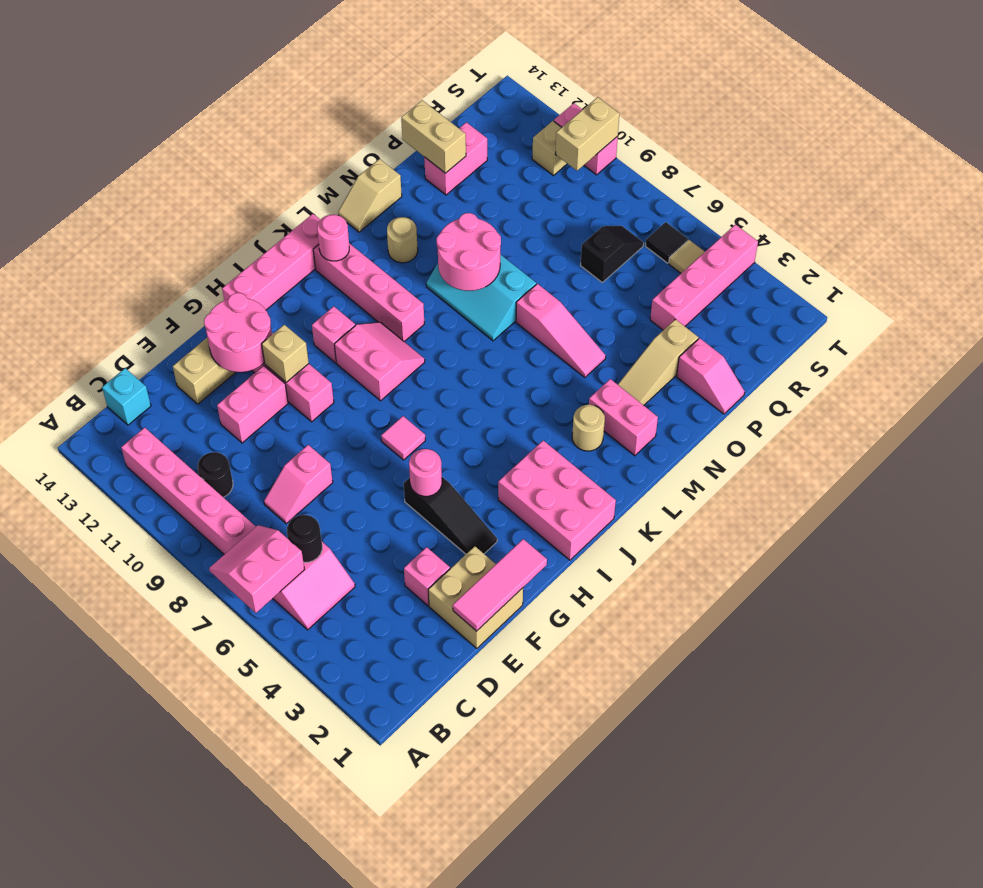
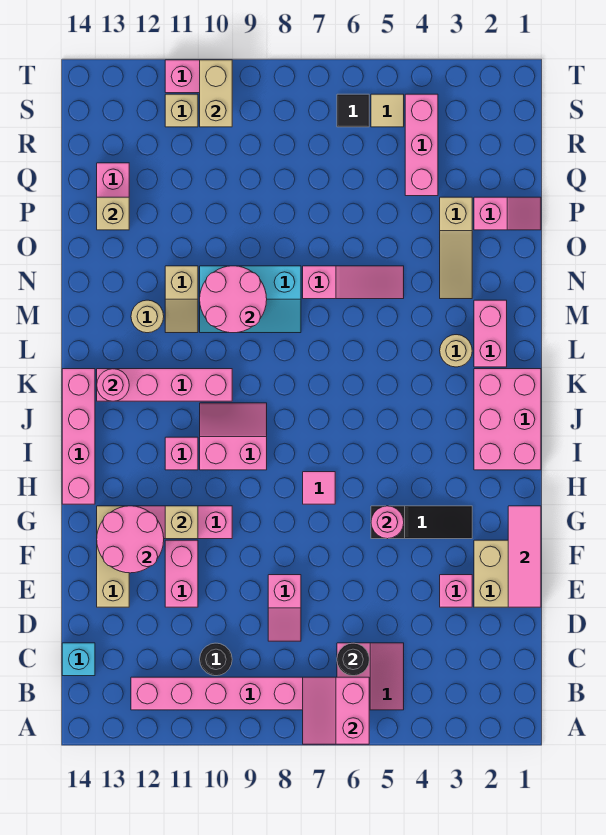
pink 2x3 brick [498,440,616,560] -> pink 2x3 brick turned to [474,369,541,470]
pink 1x2 brick [589,379,658,456] -> pink 1x2 brick turned to [474,300,507,367]
tan 1x2 slope [338,159,402,232] -> tan 1x2 slope moved to [165,266,198,333]
tan 1x2 brick [401,100,466,173] -> tan 1x1 brick [97,197,129,230]
pink 1x4 brick [650,225,758,330] -> pink 1x3 brick [405,94,438,196]
black 1x2 slope [580,226,644,282] -> none

